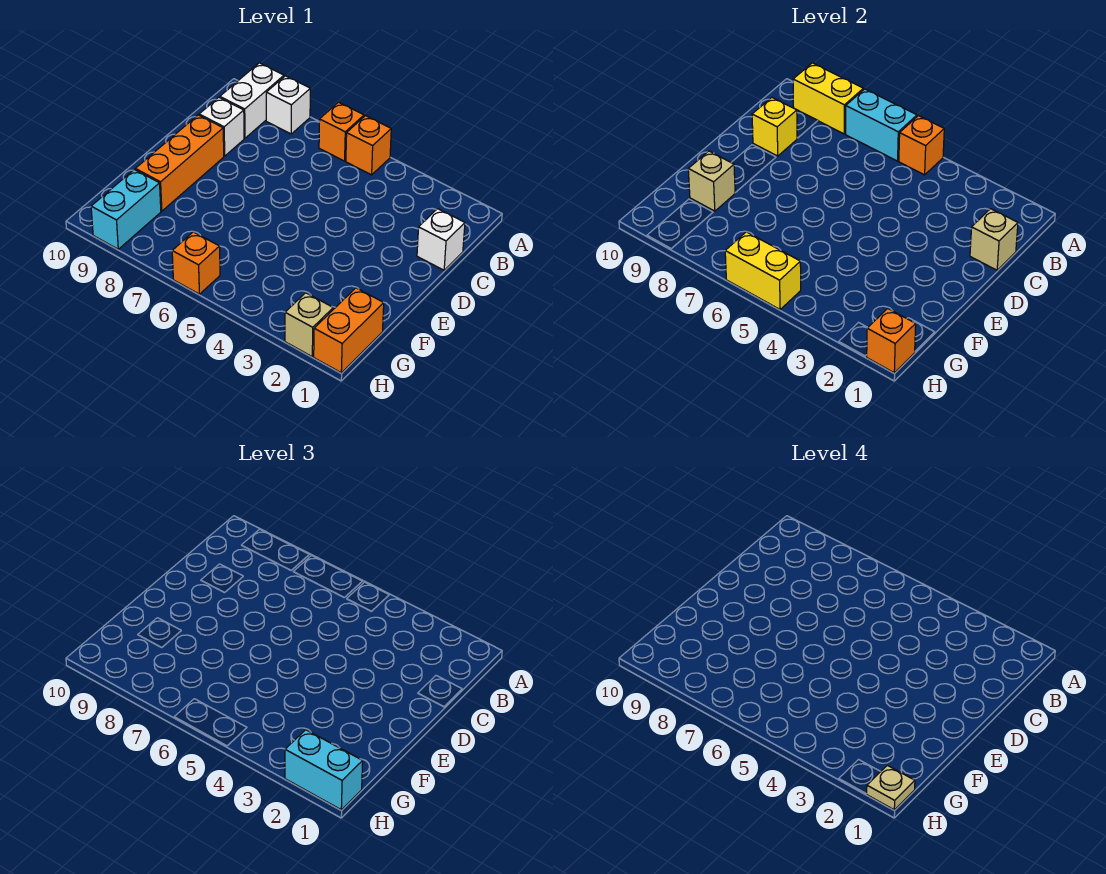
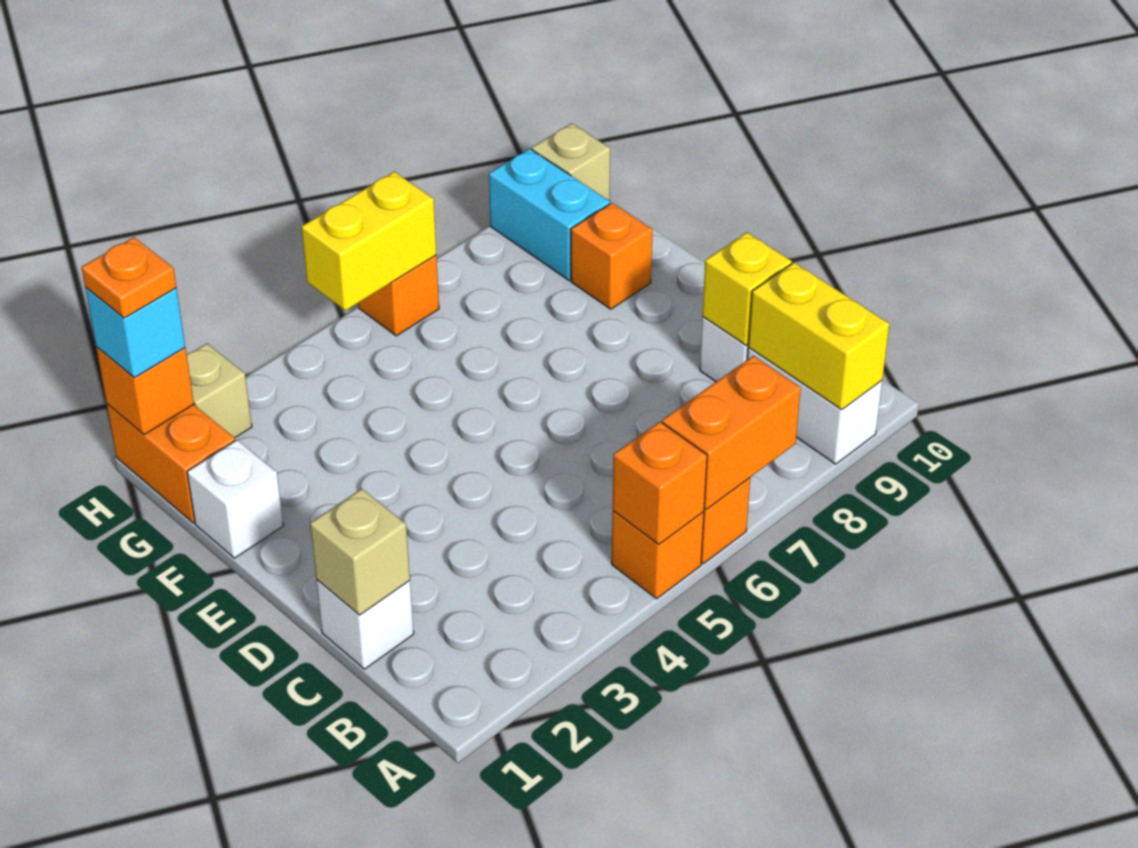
cyan 1x2 brick [846,89,917,161] -> orange 1x2 brick [662,356,801,510]
white 1x1 brick [266,76,310,134] -> white 1x1 brick moved to [187,440,283,558]
yellow 1x2 brick [793,63,863,134] -> yellow 1x2 brick turned to [748,263,889,410]
orange 1x3 brick [135,115,224,211] -> orange 1x1 brick [571,203,653,309]
tan 1x1 brick [688,151,735,211] -> tan 1x1 brick moved to [532,123,610,201]
cyan 1x2 brick [285,730,363,810] -> cyan 1x1 brick [85,287,185,378]
tan 1x1 plate [867,765,915,810] -> orange 1x1 plate [81,237,176,318]

